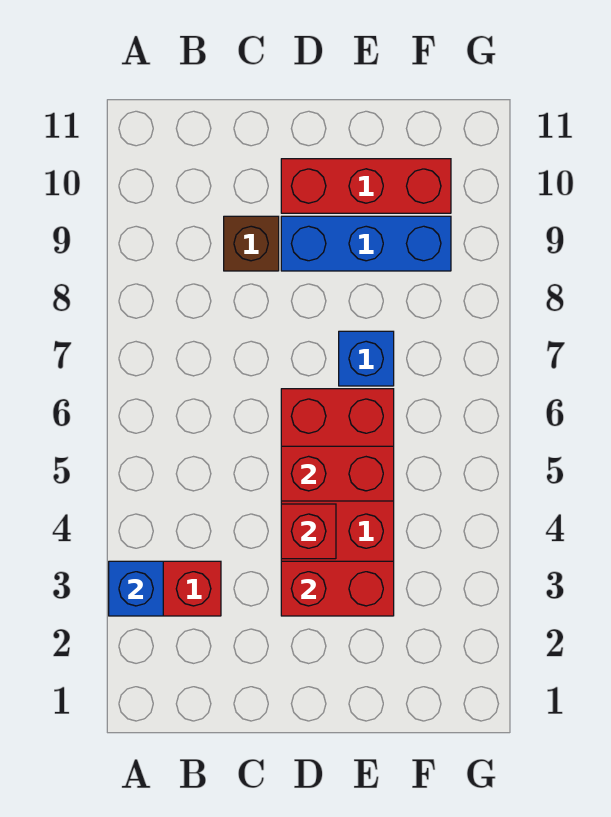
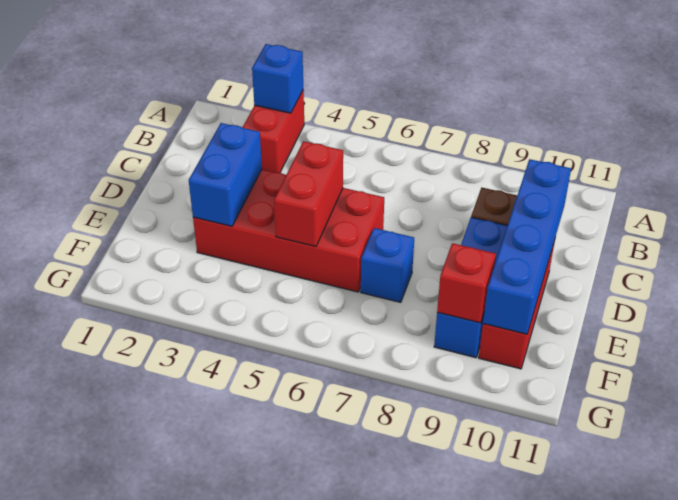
none -> blue 1x4 brick [483,159,571,334]
red 1x2 brick [281,561,394,616] -> blue 1x2 brick [189,123,262,226]
red 1x1 brick [281,504,336,559] -> red 1x1 brick moved to [437,243,496,323]

